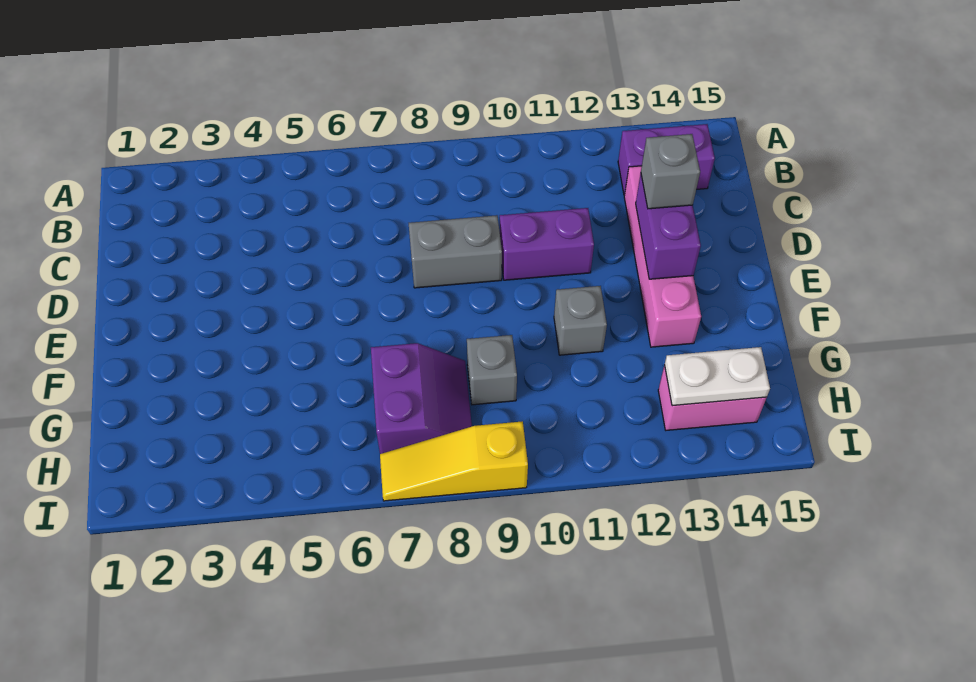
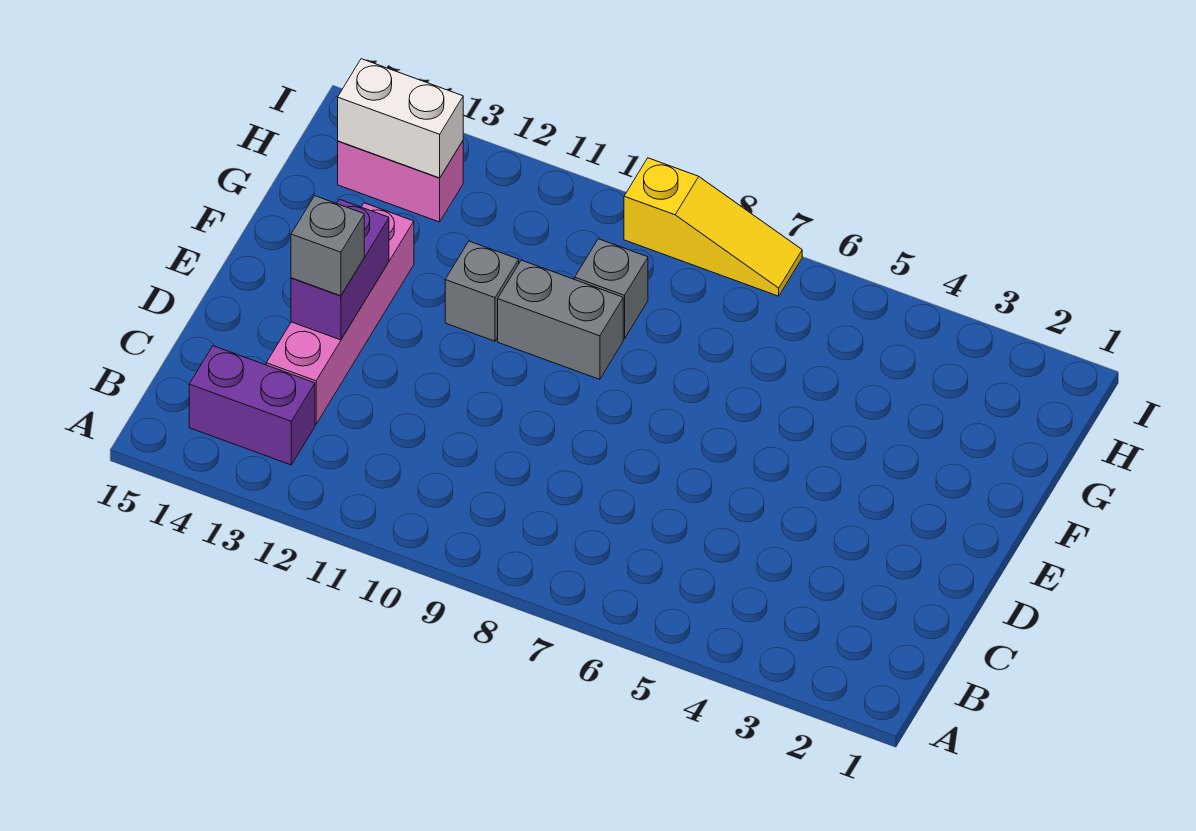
grey 1x2 brick [409,215,502,288] -> grey 1x2 brick moved to [498,260,623,379]
purple 1x2 brick [500,208,594,280] -> none
purple 2x2 slope [371,343,472,454] -> none
white 1x2 plate [665,347,770,406] -> white 1x2 brick [338,59,463,178]

